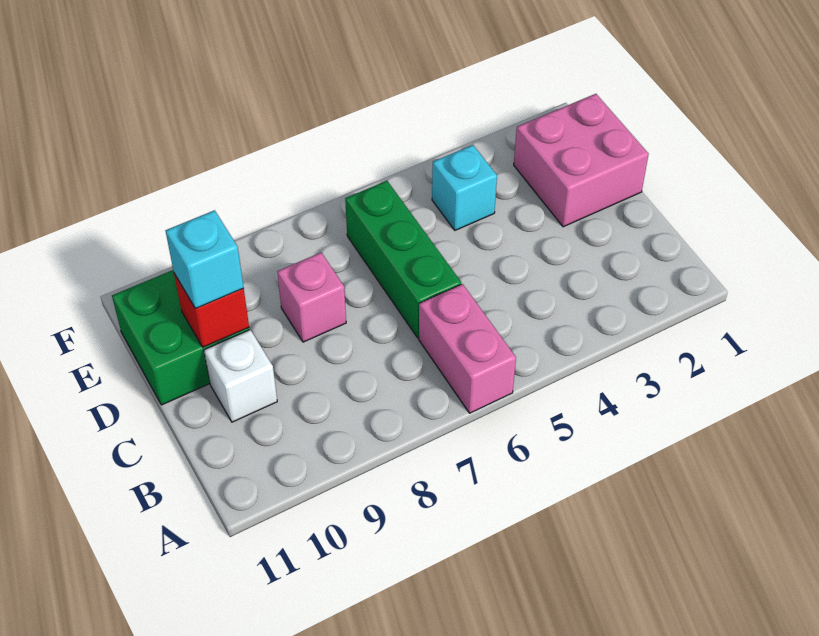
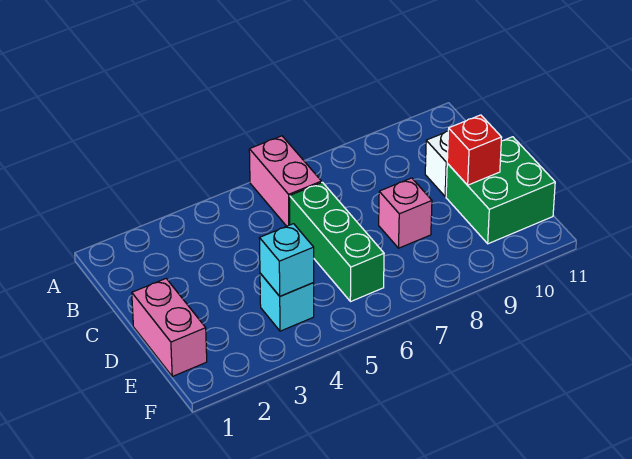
pink 2x2 brick [514,94,649,227] -> pink 1x2 brick [132,279,207,376]
cyan 1x1 brick [165,210,244,309] -> cyan 1x1 brick moved to [259,224,314,296]

